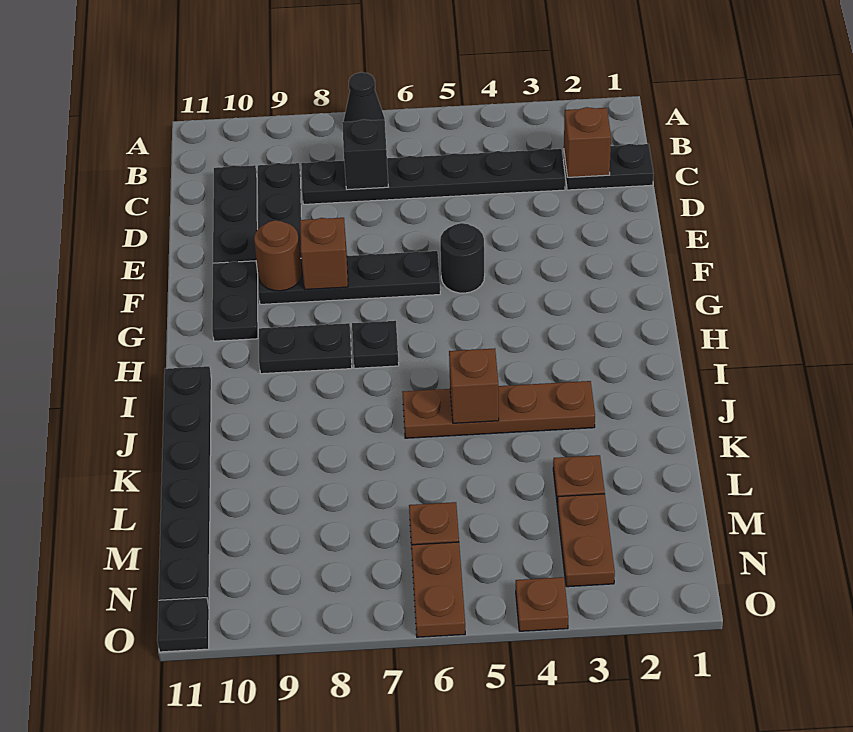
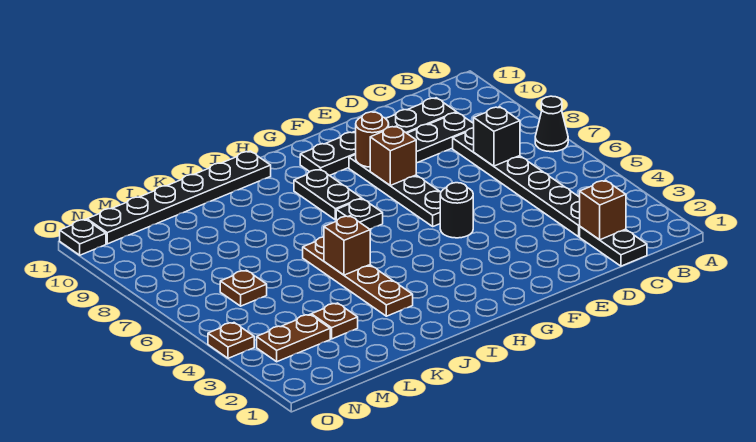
brown 1x2 plate [411,542,465,637] -> none

